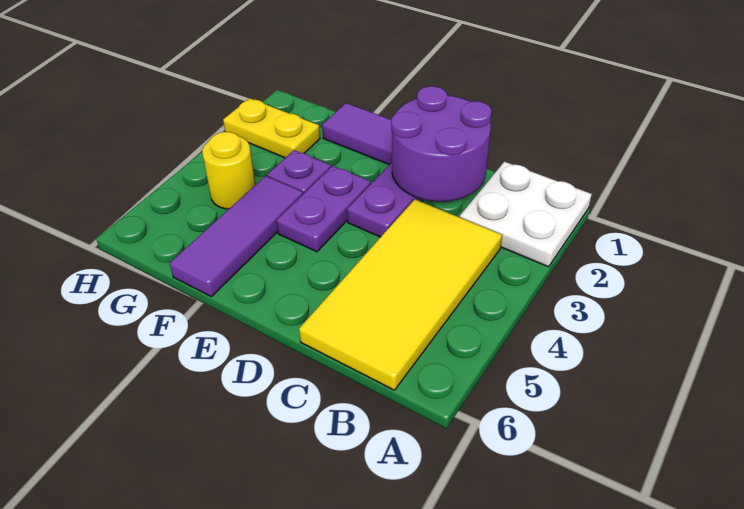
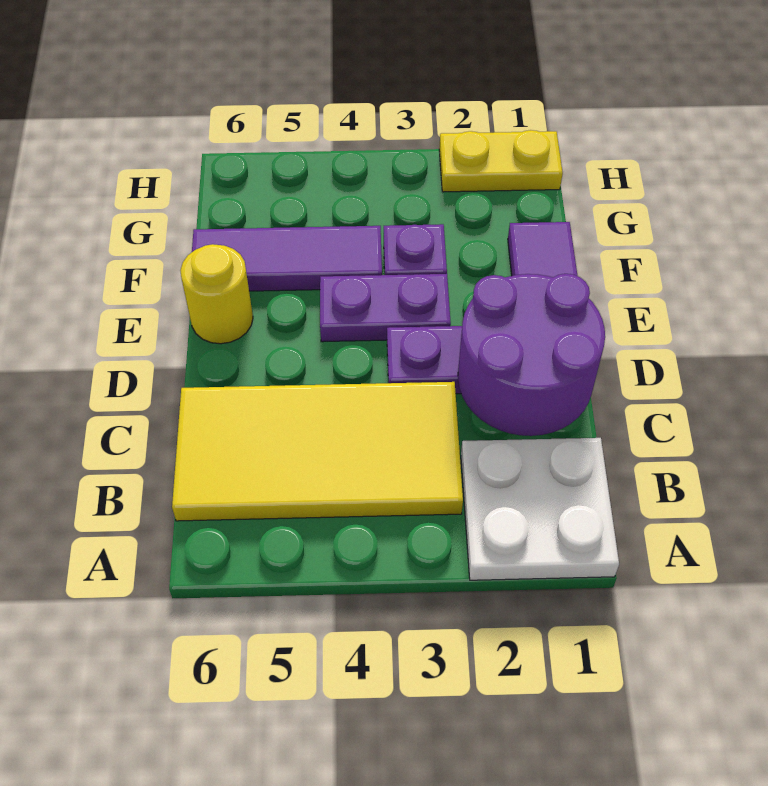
yellow 1x2 plate [223,98,320,158] -> yellow 1x2 plate turned to [439,130,563,192]
yellow 1x1 round brick [202,132,255,209] -> yellow 1x1 round brick moved to [180,244,253,344]

